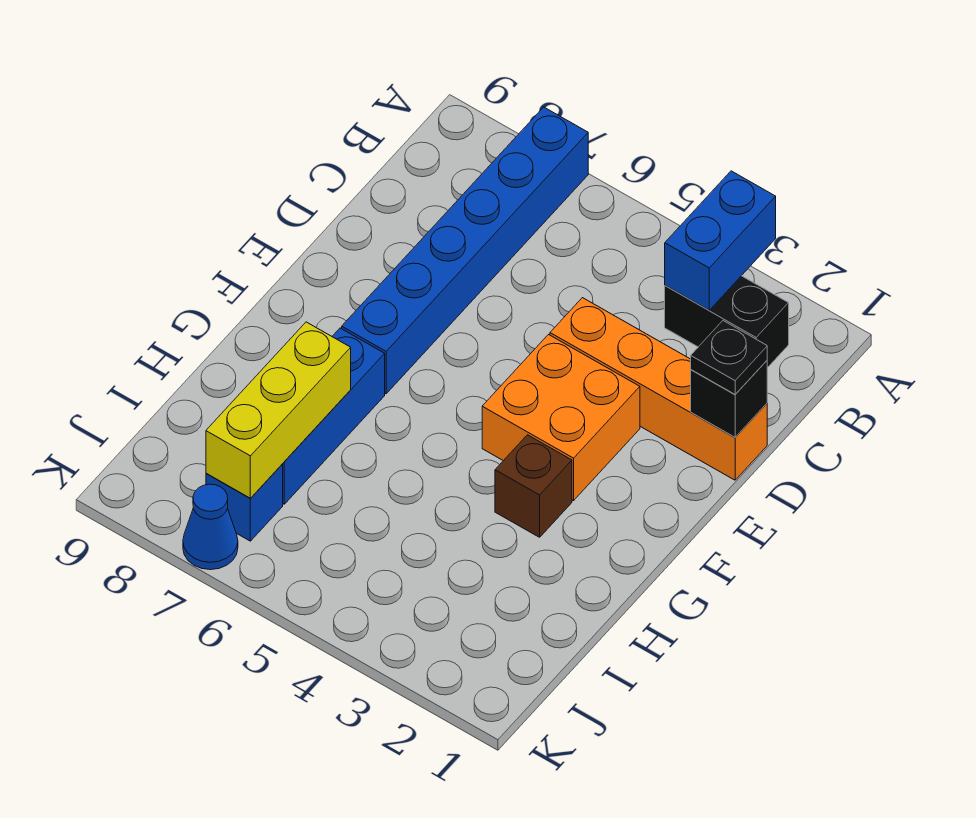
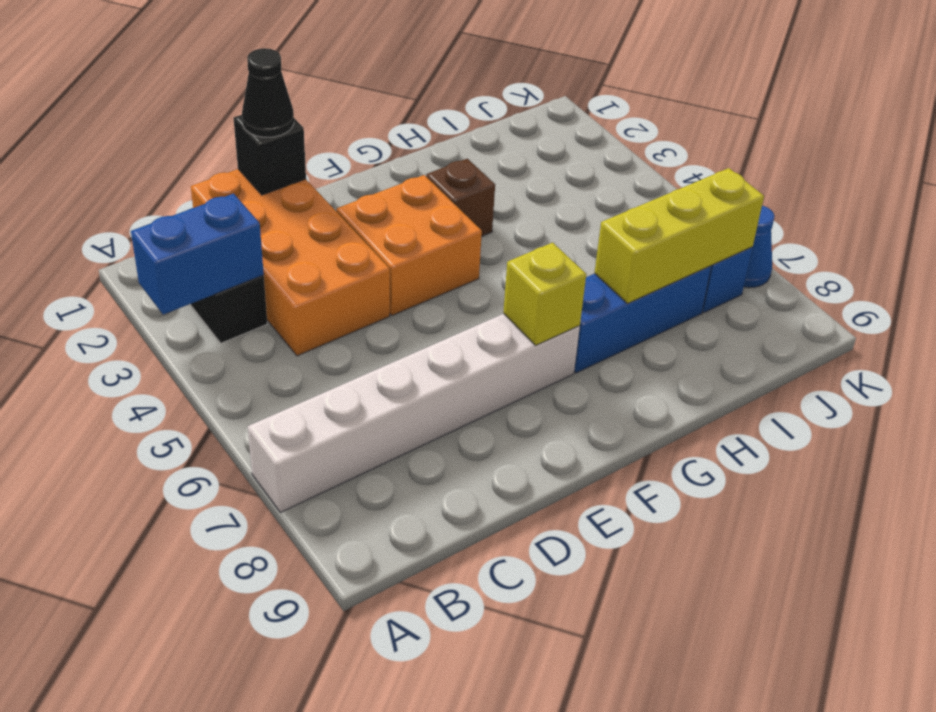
blue 1x6 brick [342,107,588,394] -> white 1x6 brick [248,314,580,512]
orange 1x4 brick [550,298,767,480] -> orange 2x4 brick [191,169,390,356]
black 1x1 plate [691,321,767,394] -> black 1x1 cone [242,48,294,137]
none -> yellow 1x1 brick [503,243,586,345]

